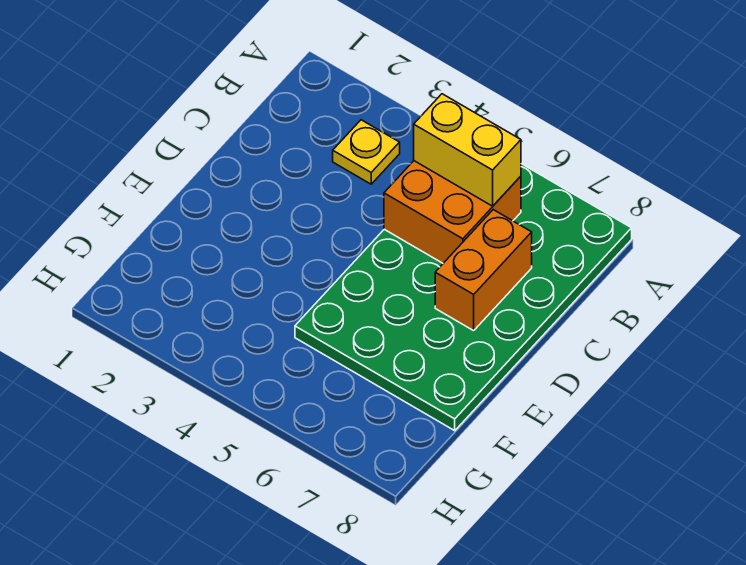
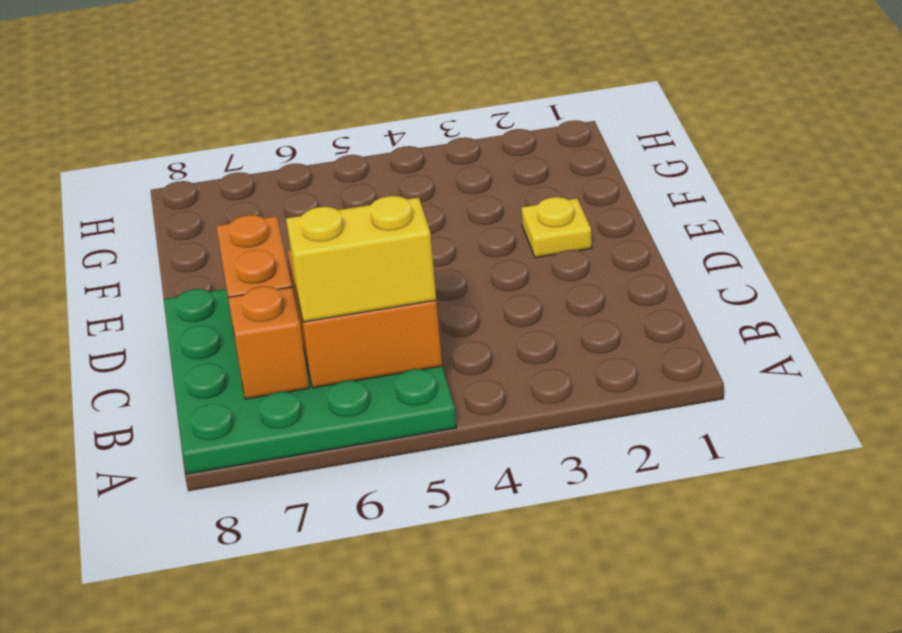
green 4x6 plate [295,164,632,431] -> green 4x4 plate [164,279,456,474]
yellow 1x1 plate [333,120,400,184] -> yellow 1x1 plate moved to [521,197,592,258]
none -> orange 1x1 brick [228,286,309,399]

